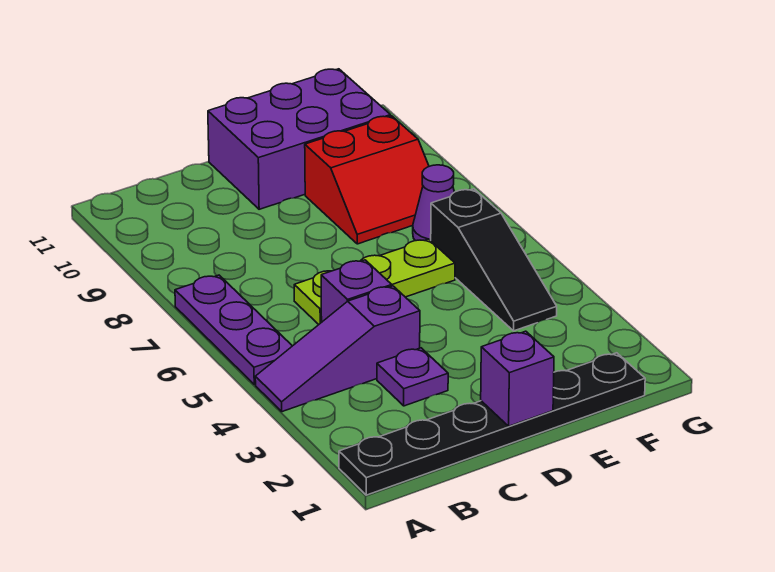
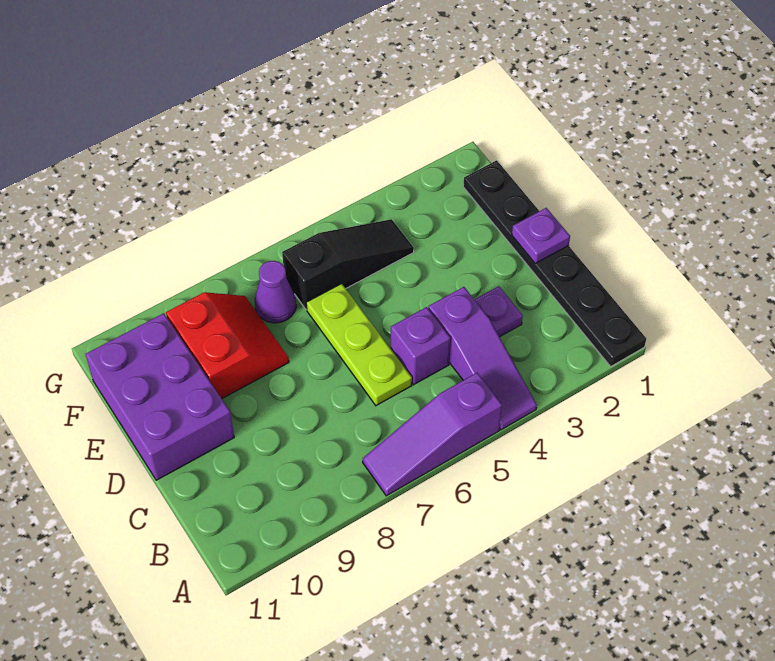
purple 1x3 plate [175,275,292,385] -> purple 1x3 slope [363,373,502,496]
purple 1x1 brick [481,331,554,426] -> purple 1x1 plate [512,208,570,263]

